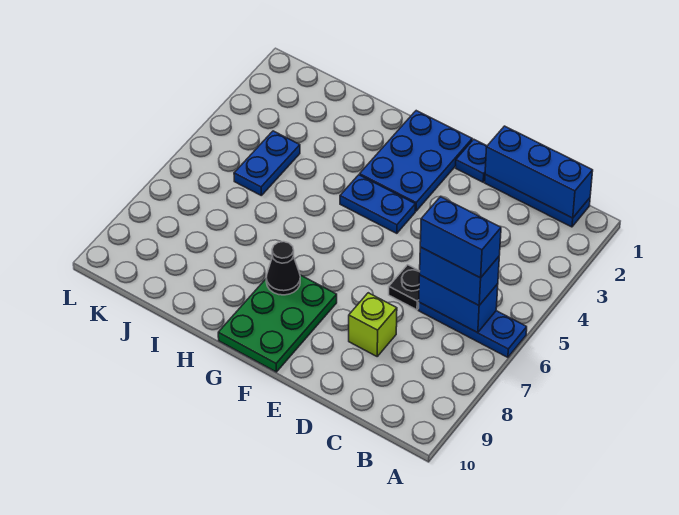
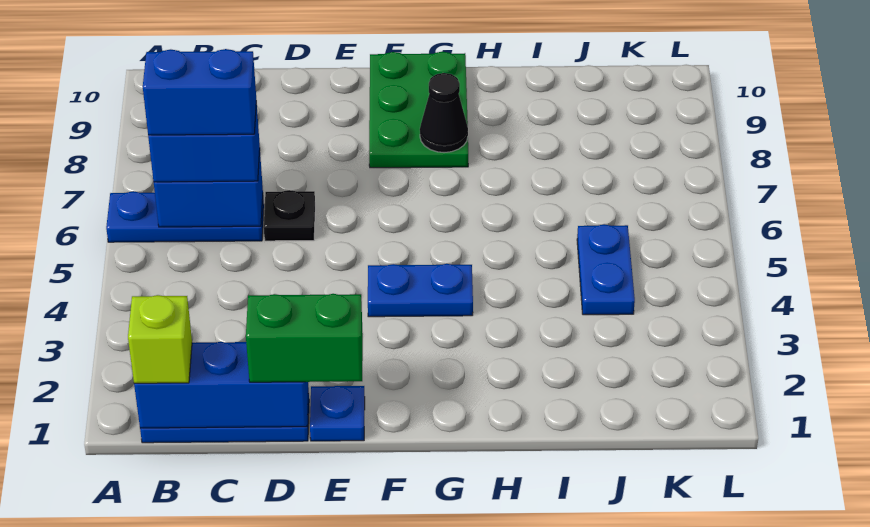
none -> green 1x2 brick [246,294,363,382]
lime 1x1 brick [349,293,397,356] -> lime 1x1 brick moved to [128,295,192,383]
blue 2x3 plate [360,111,472,211] -> none

